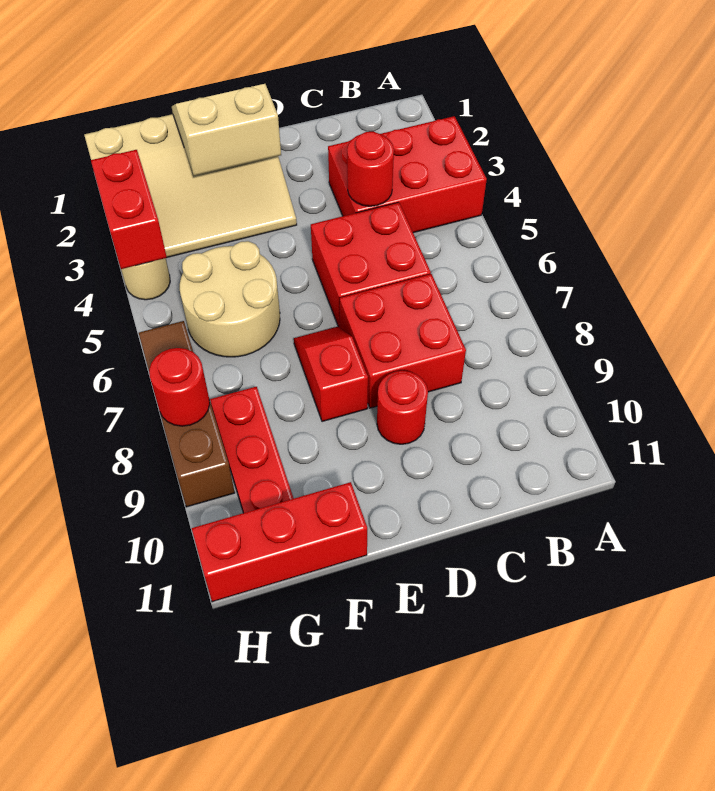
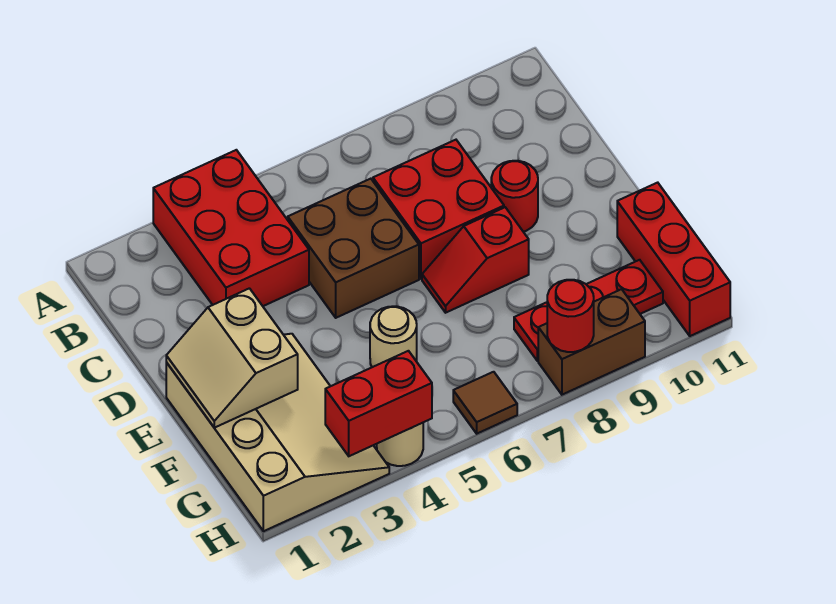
red 1x1 round brick [347,132,394,206] -> none
red 2x2 brick [311,202,431,328] -> brown 2x2 brick [288,179,419,318]
tan 2x2 round brick [180,241,280,357] -> tan 1x1 round brick [370,306,417,367]

